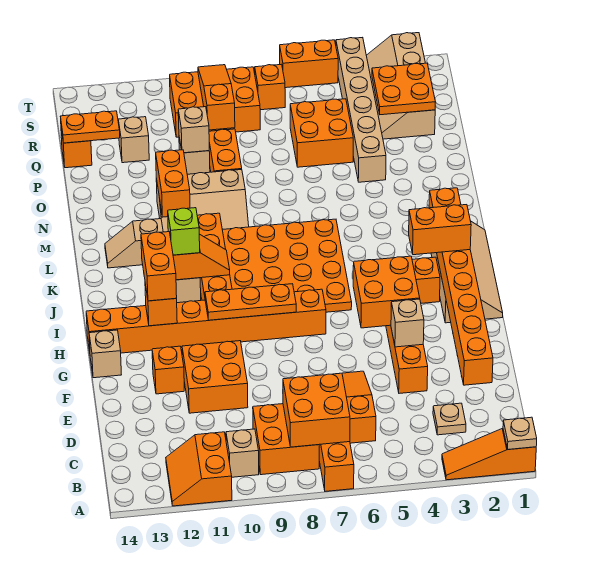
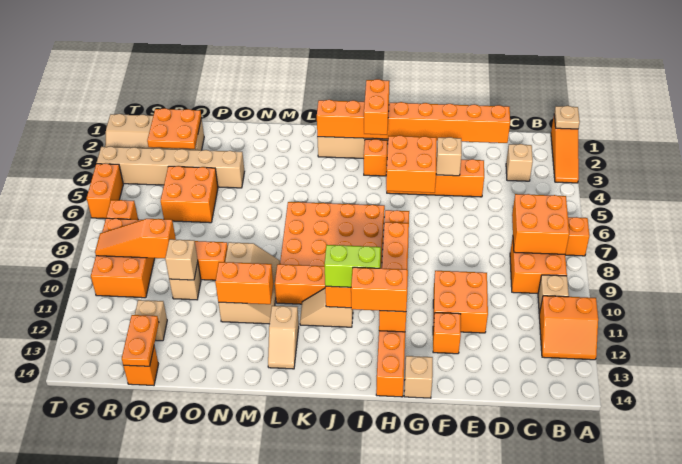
tan 1x1 plate [433,403,466,435] -> tan 1x1 brick [506,144,533,181]
orange 1x3 slope [342,371,376,443] -> none
lime 1x1 brick [168,208,200,255] -> lime 1x2 brick [325,245,381,287]

